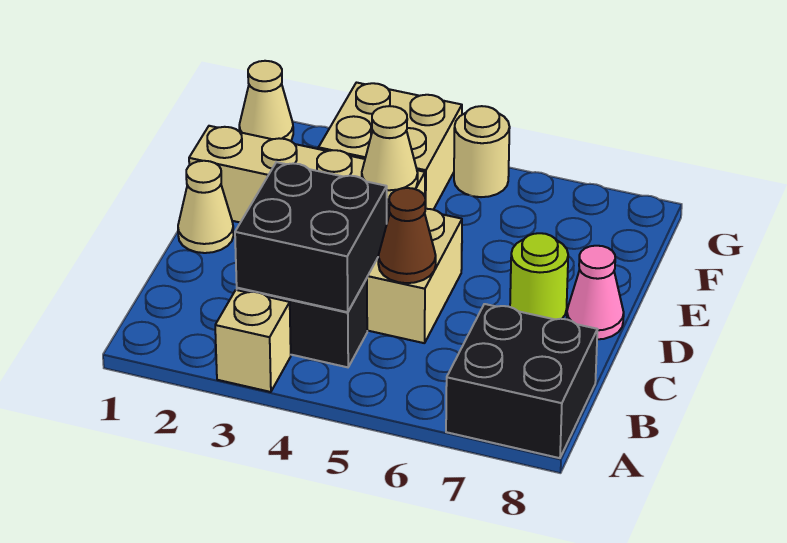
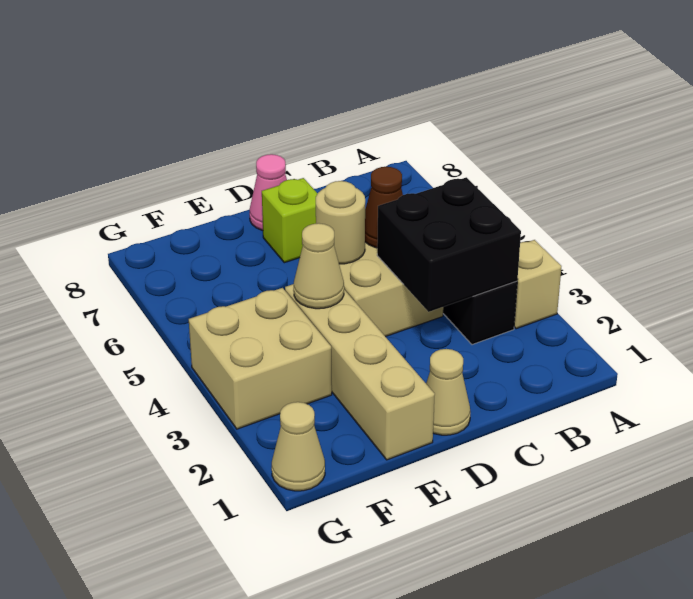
black 2x2 brick [446,304,597,458] -> none
lime 1x1 round brick [510,233,568,319] -> lime 1x1 brick [262,178,318,263]
tan 1x1 round brick [454,106,510,197] -> tan 1x1 round brick moved to [316,181,365,264]

